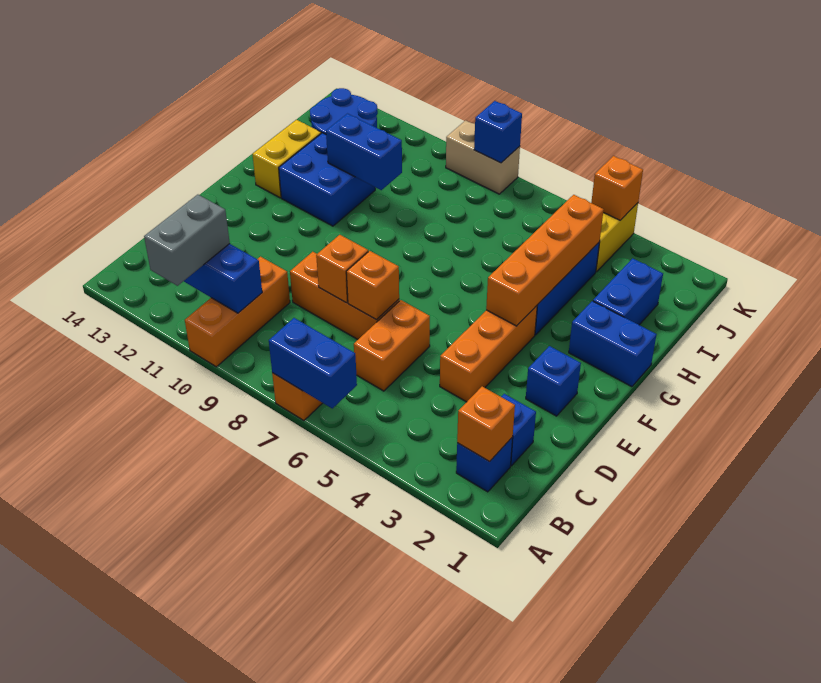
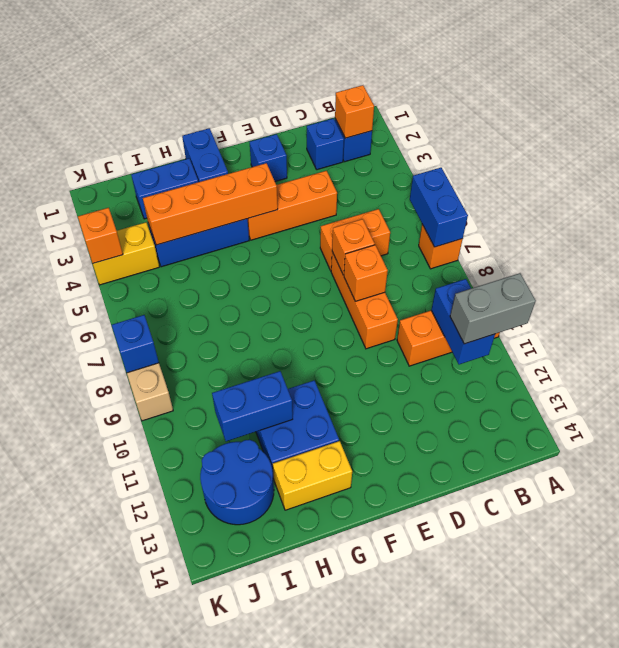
blue 1x2 brick [326,114,402,190] -> blue 1x2 brick turned to [212,371,293,441]

